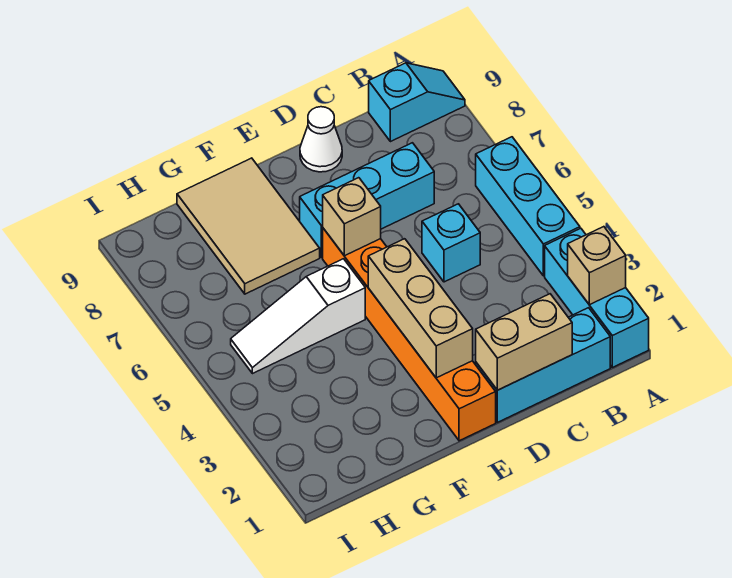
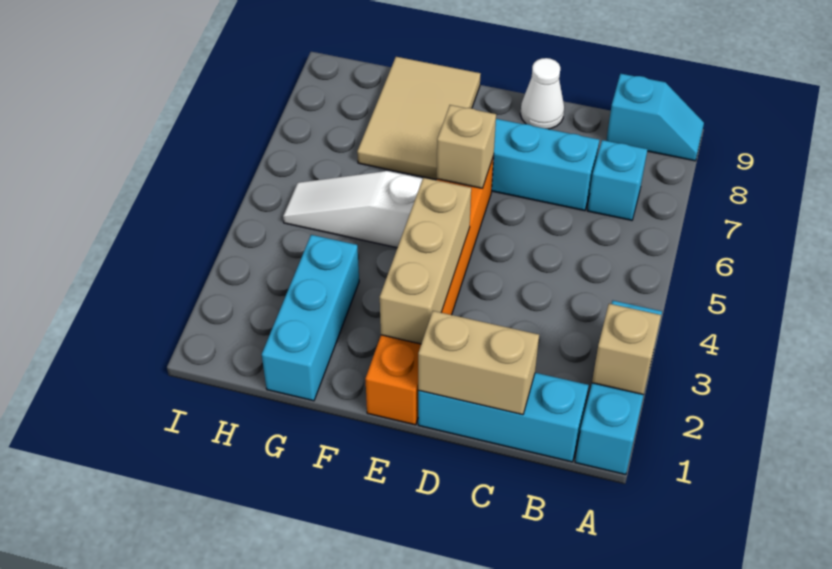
cyan 1x3 brick [476,137,580,276] -> cyan 1x3 brick moved to [262,235,359,401]
cyan 1x1 brick [422,204,480,282] -> cyan 1x1 brick moved to [588,140,648,220]

